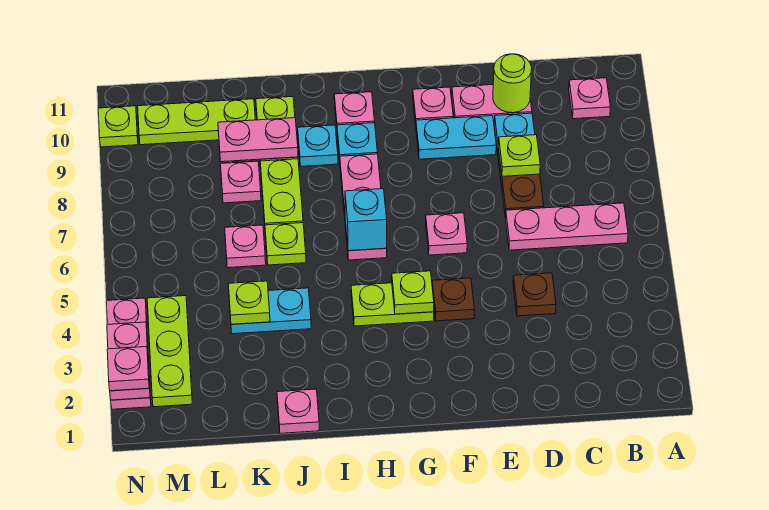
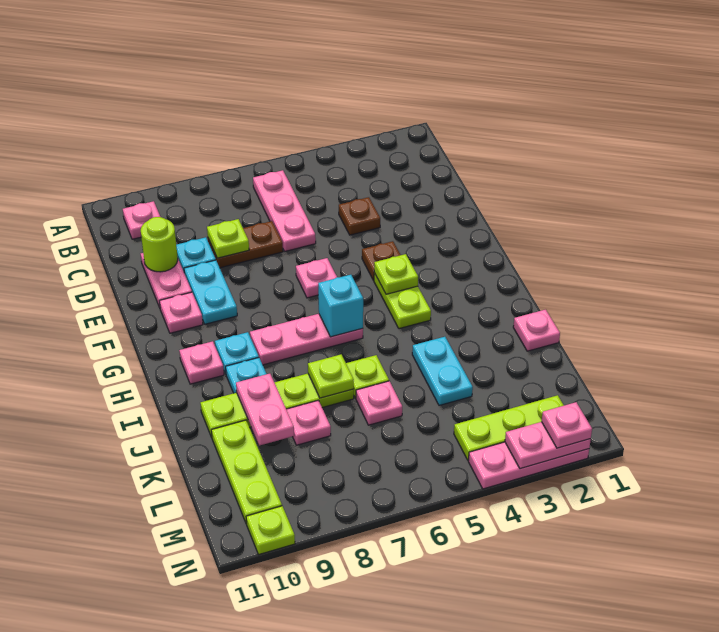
lime 1x1 plate [228,281,270,324] -> lime 1x1 plate moved to [308,355,354,398]

